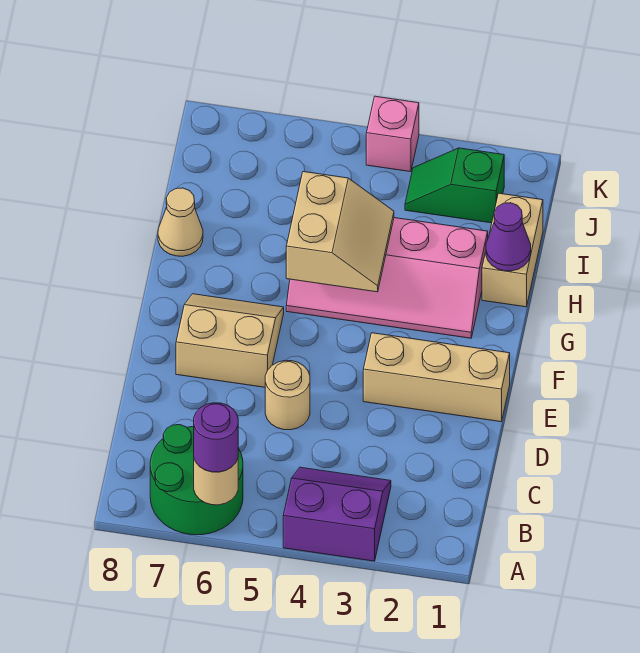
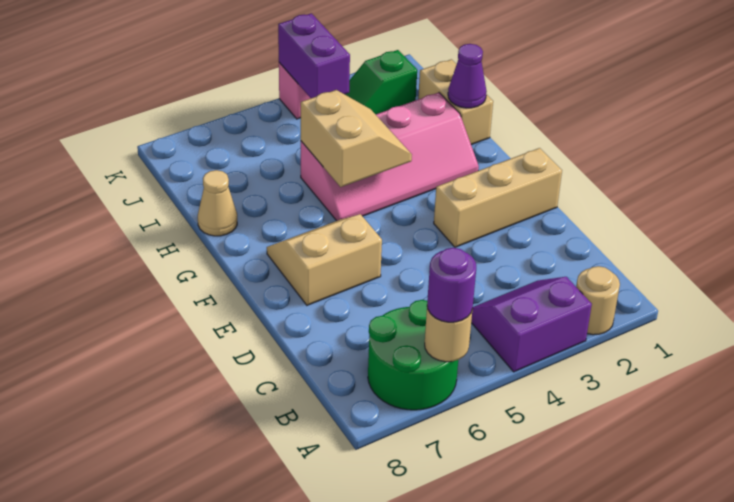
tan 1x1 round brick [265,361,310,430] -> tan 1x1 round brick moved to [576,266,620,335]
none -> purple 1x2 brick [278,13,350,98]

